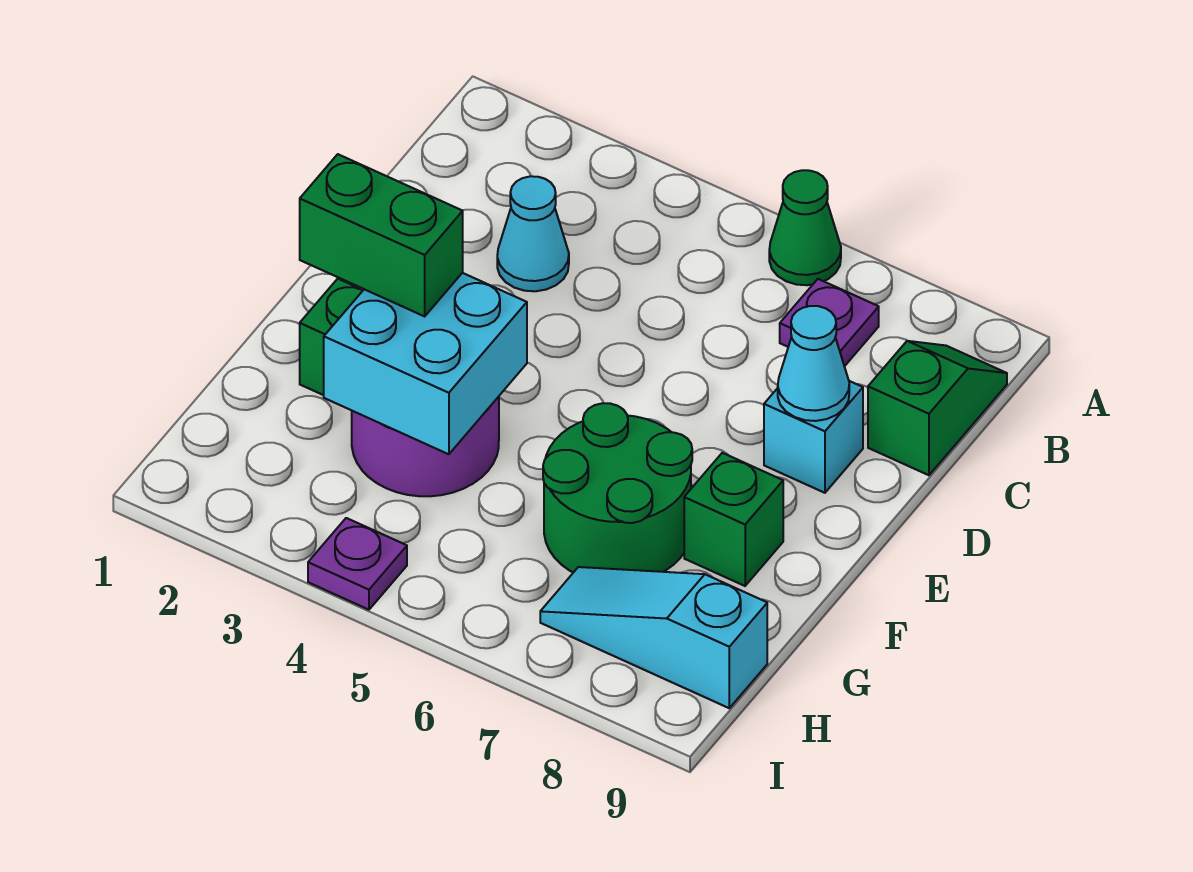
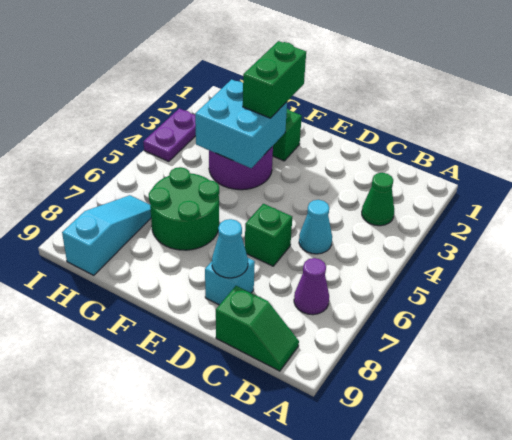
green 1x1 cone [769,170,841,285] -> green 1x1 cone moved to [362,173,394,226]
purple 1x1 plate [780,279,879,366] -> purple 1x1 cone [294,258,329,315]
cyan 1x1 cone [497,176,569,291] -> cyan 1x1 cone moved to [299,200,332,254]
green 1x1 brick [684,453,783,586] -> green 1x1 brick moved to [245,204,292,266]
purple 1x1 plate [308,518,407,610] -> purple 1x2 plate [143,108,196,162]

